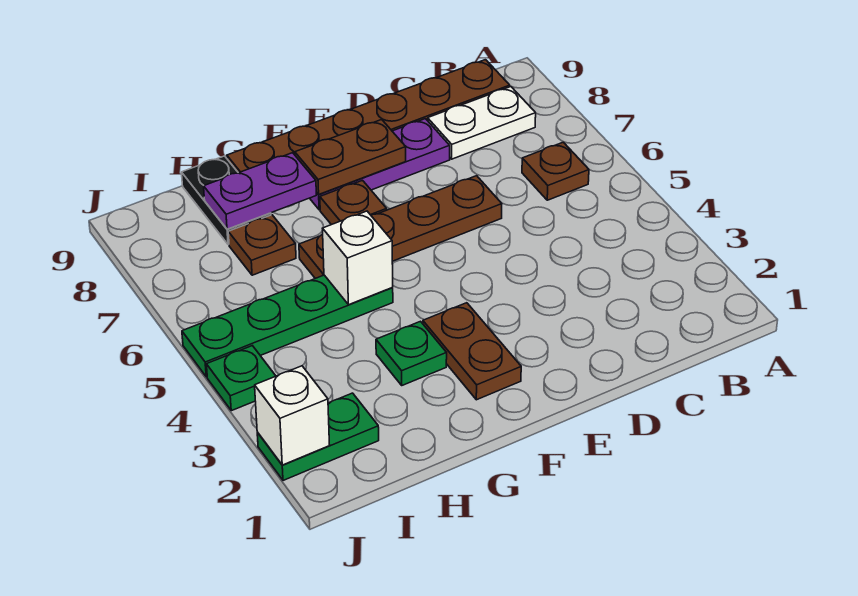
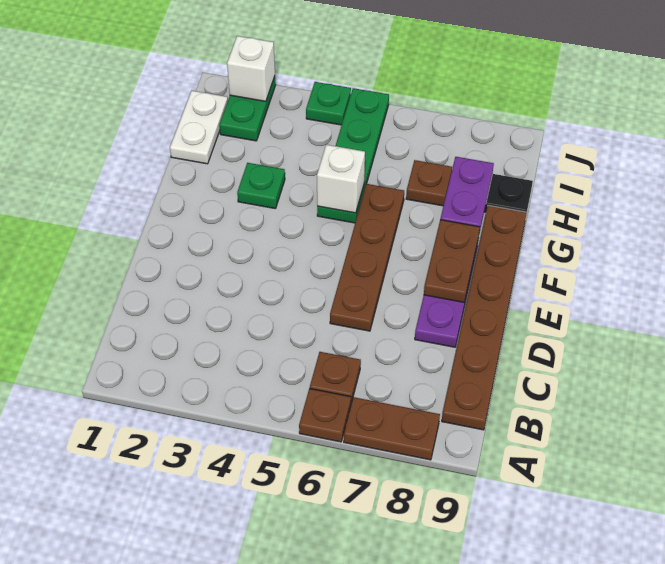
white 1x2 plate [428,87,536,159] -> white 1x2 plate moved to [170,91,228,164]
brown 1x2 plate [423,303,521,400] -> brown 1x2 plate moved to [344,397,440,460]
brown 1x1 plate [320,180,387,225] -> brown 1x1 plate moved to [299,388,351,442]

